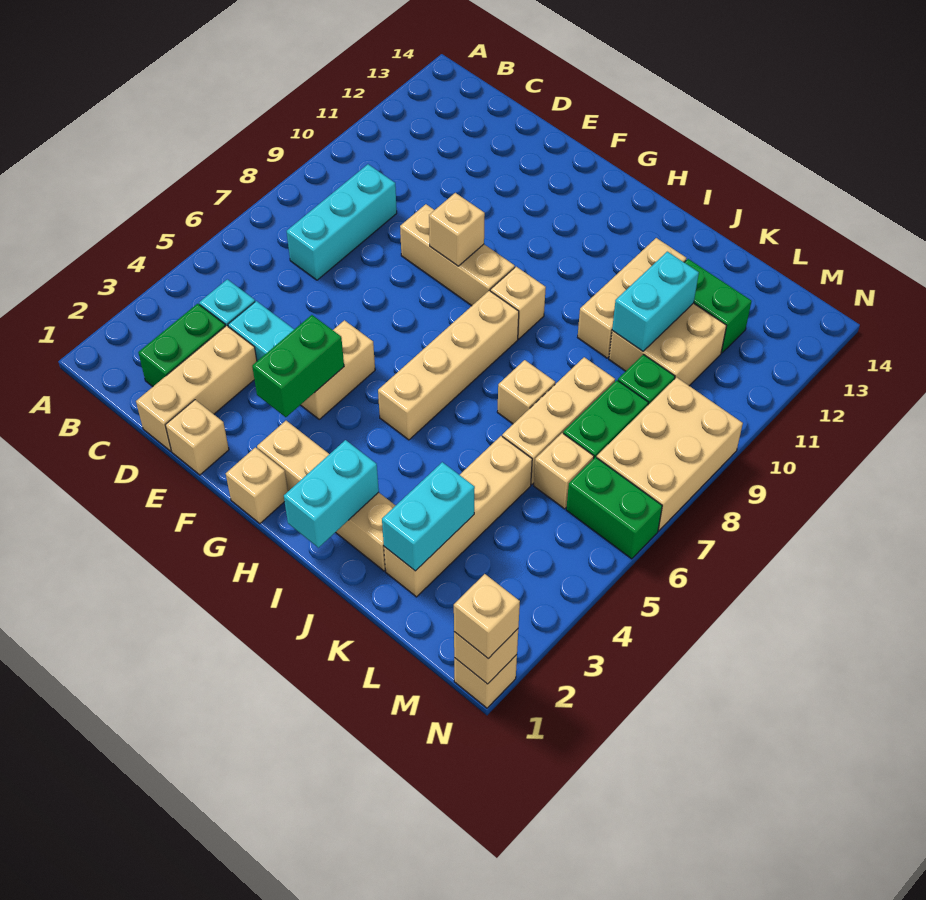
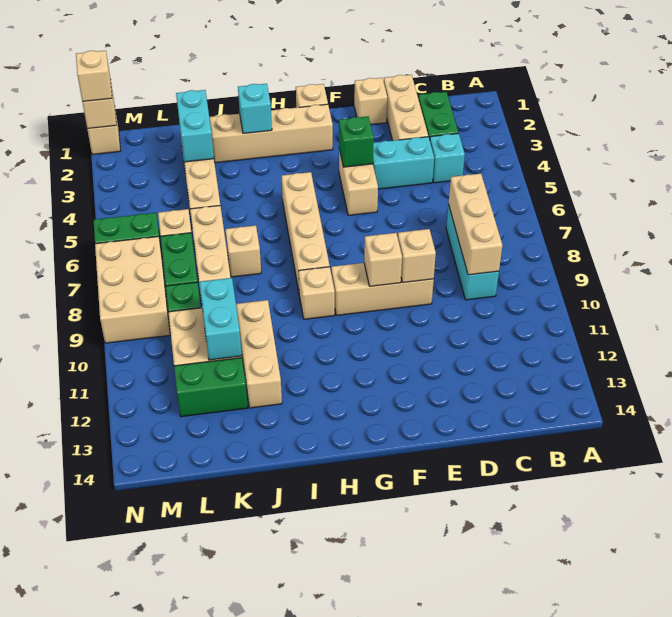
none -> tan 1x3 brick [449,174,502,275]
none -> tan 1x1 brick [398,229,436,283]
green 1x2 brick [252,315,344,417] -> green 1x1 brick [339,116,374,167]
cyan 1x2 brick [284,440,379,548] -> cyan 1x1 brick [238,84,272,133]

